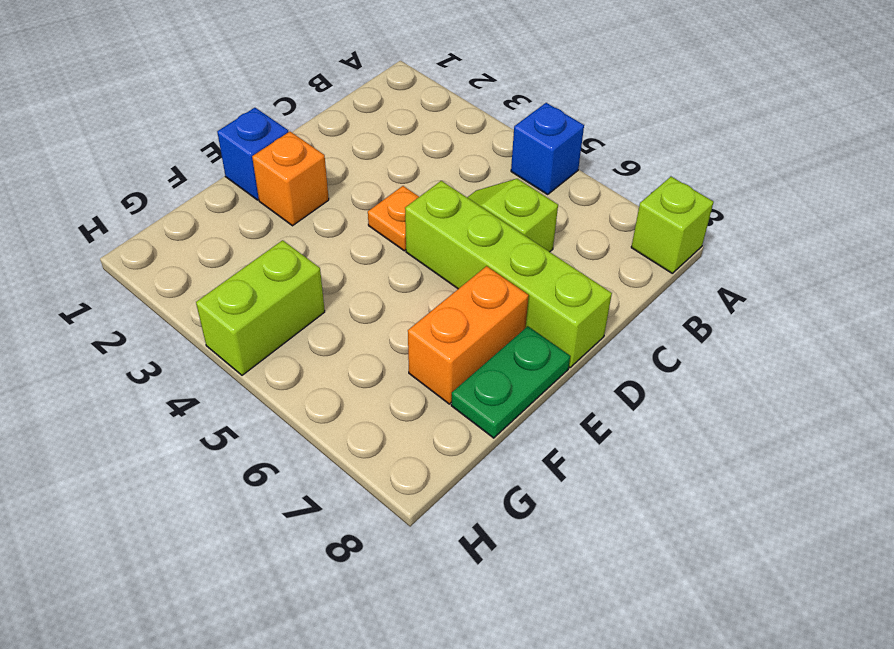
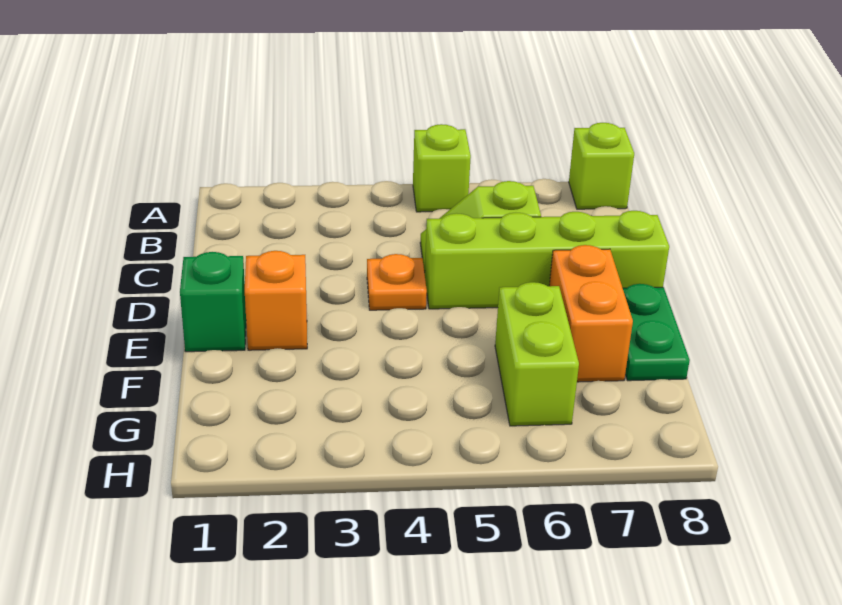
blue 1x1 brick [511,103,584,194] -> lime 1x1 brick [413,124,471,212]
blue 1x1 brick [217,108,288,200] -> green 1x1 brick [180,252,246,352]
lime 1x2 brick [196,240,325,375] -> lime 1x2 brick moved to [495,282,579,426]

